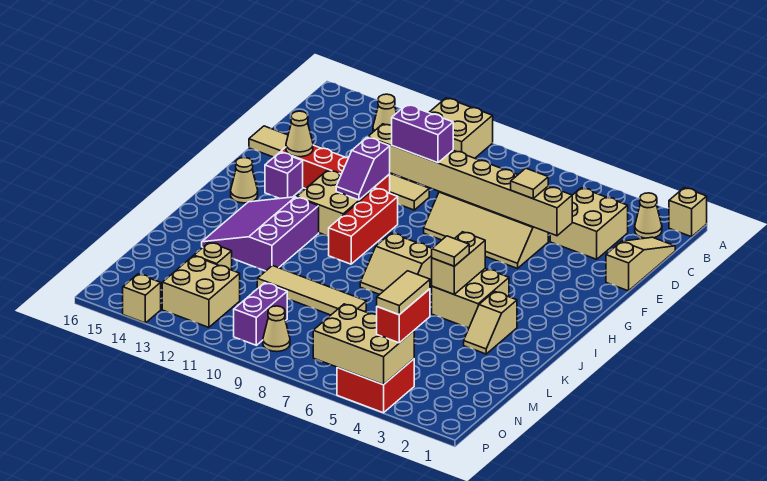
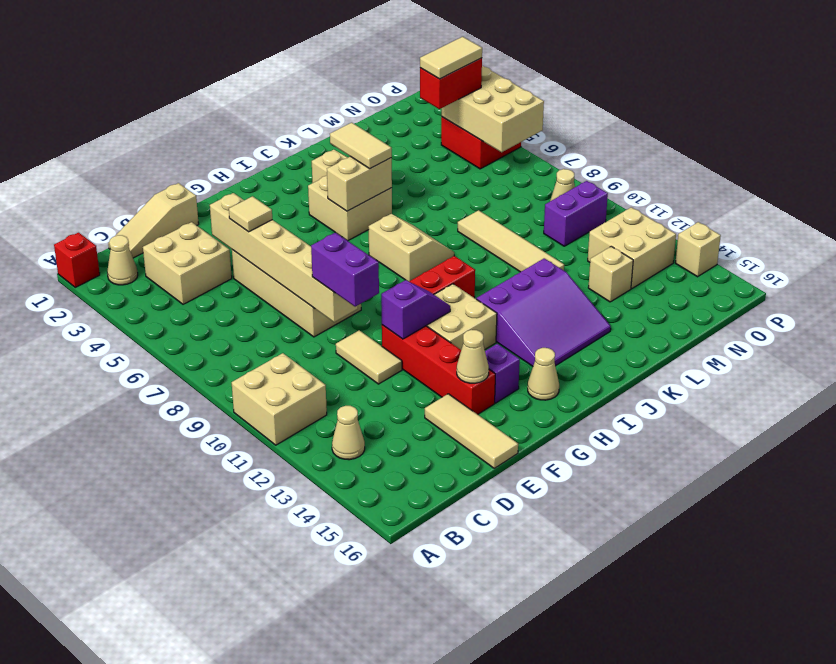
tan 1x1 brick [669,188,707,237] -> red 1x1 brick [54,233,100,287]
tan 1x8 brick [368,124,572,236] -> tan 1x6 brick [210,193,358,322]
tan 1x1 tile [432,236,469,266] -> tan 1x2 tile [330,123,392,169]

